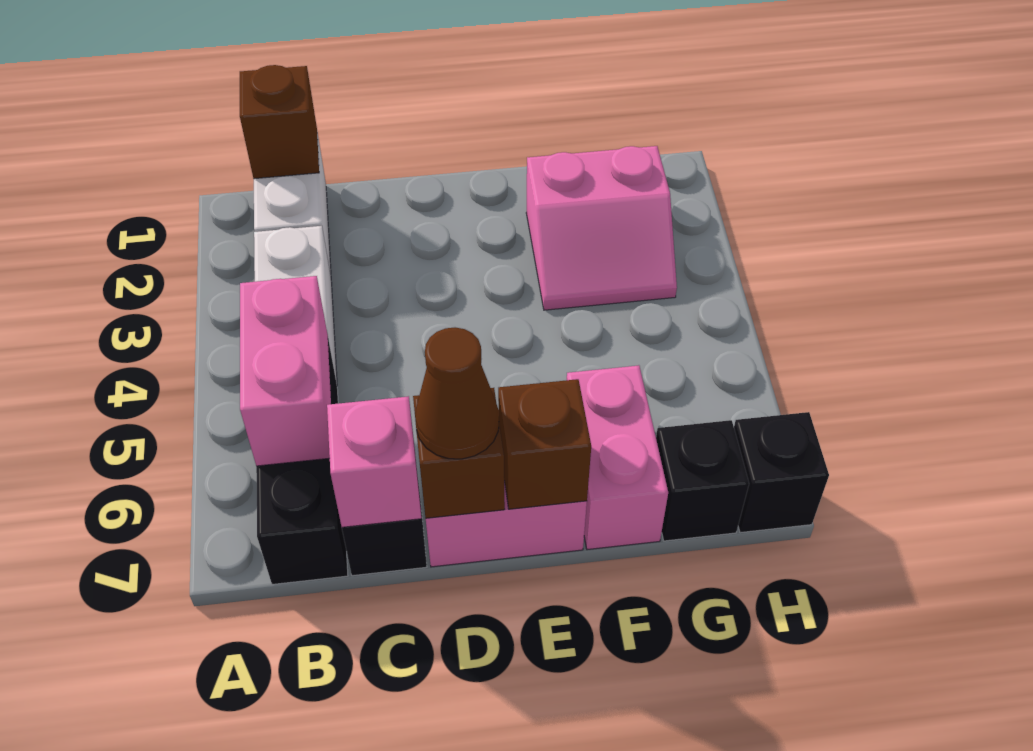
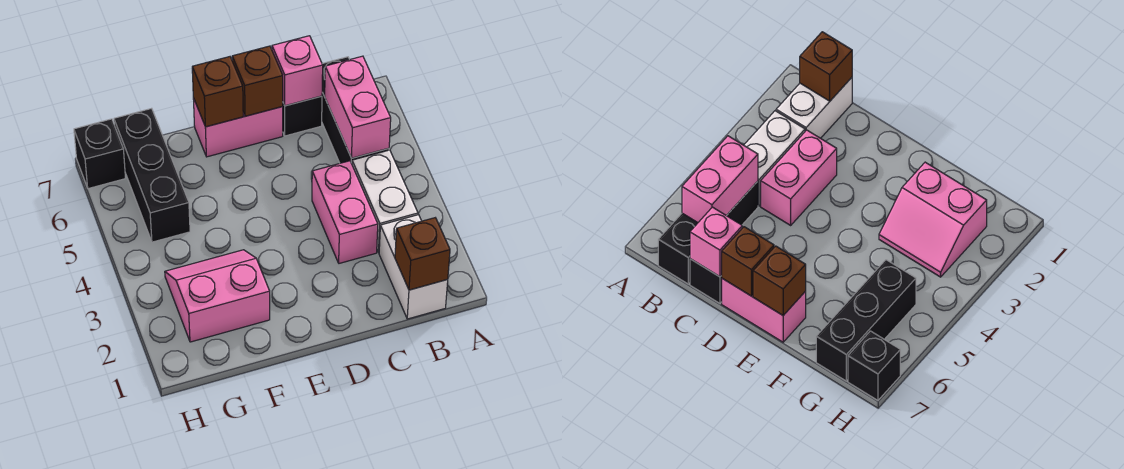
brown 1x1 cone [415,328,499,459] -> none
pink 1x2 brick [567,365,668,550] -> pink 1x2 brick moved to [312,161,378,263]
black 1x1 brick [656,420,749,541] -> black 1x3 brick [114,108,190,242]

